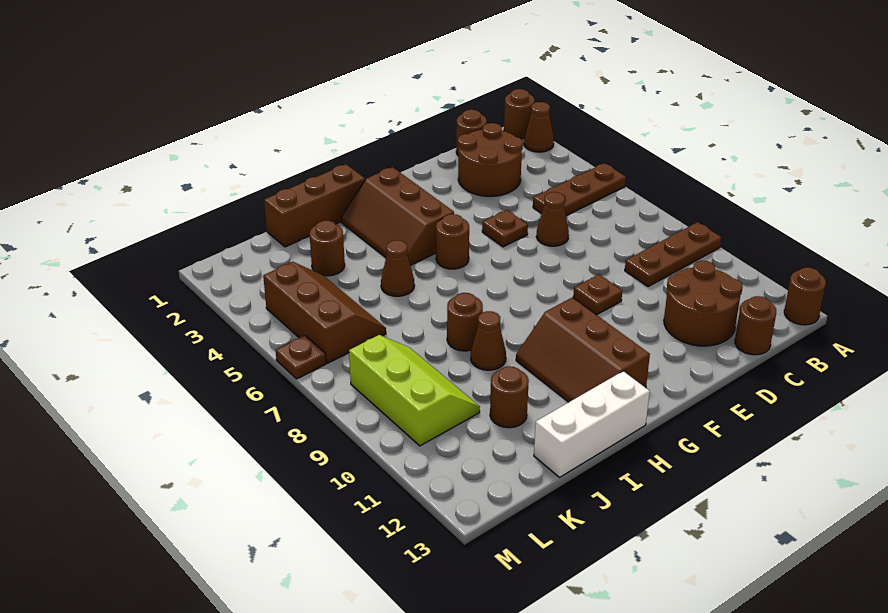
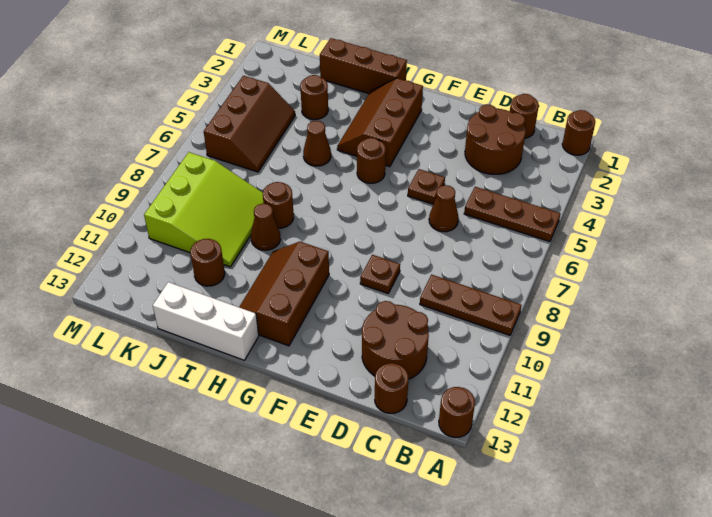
brown 1x1 cone [524,102,554,152] -> none
lime 2x3 slope [349,335,480,446] -> lime 3x3 slope [144,152,263,267]
brown 1x1 plate [276,335,326,379] -> none

